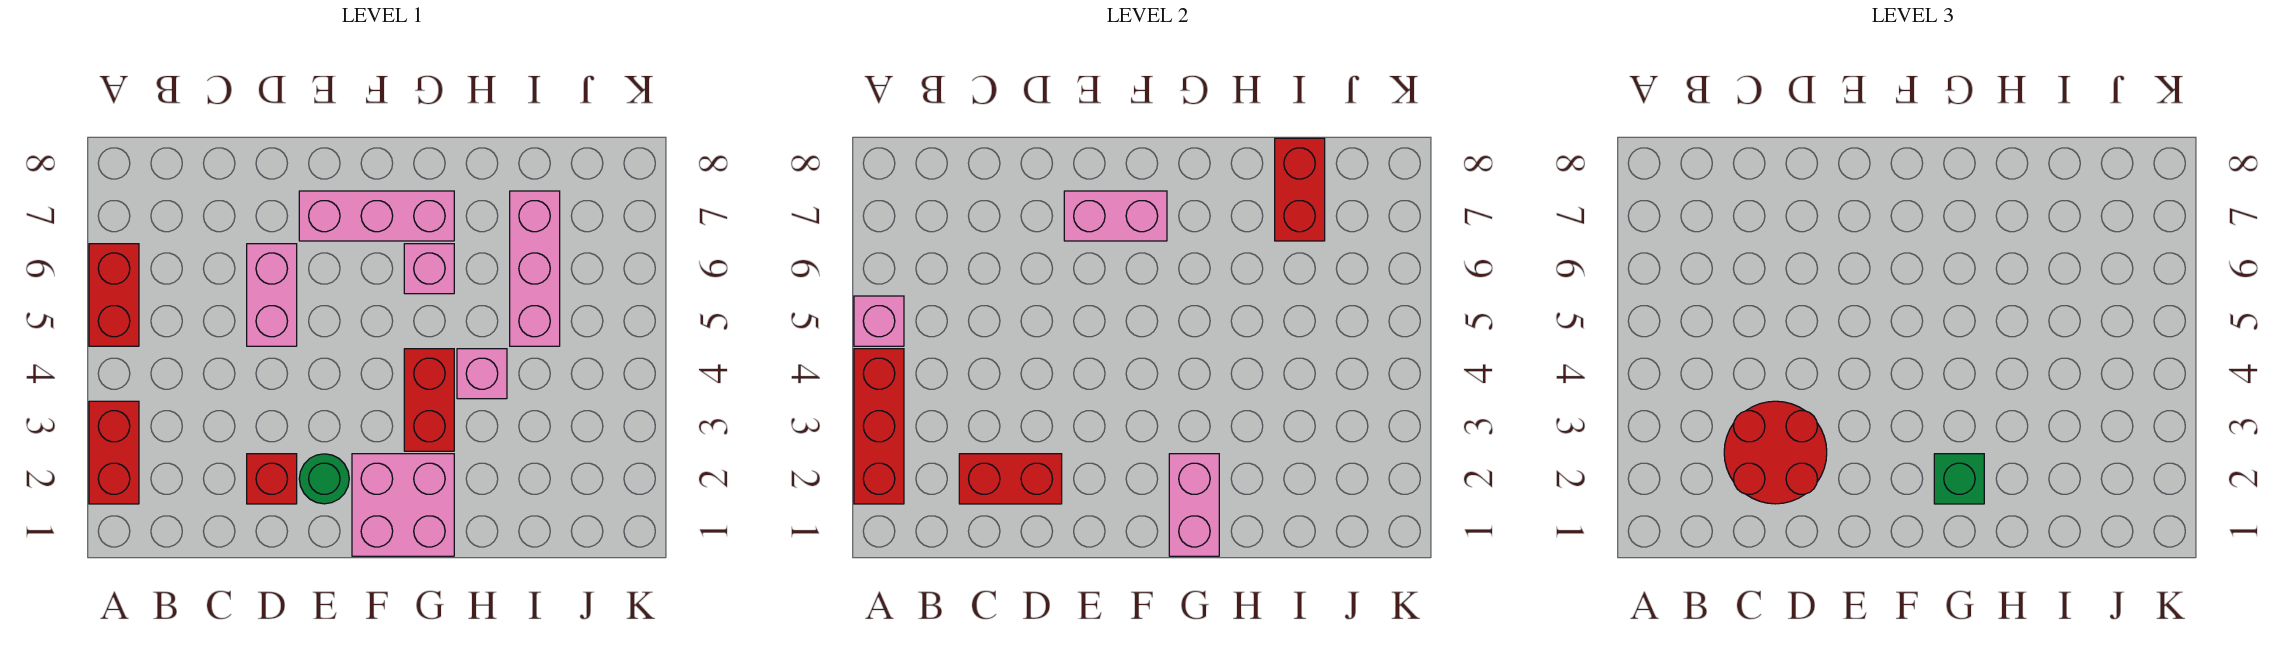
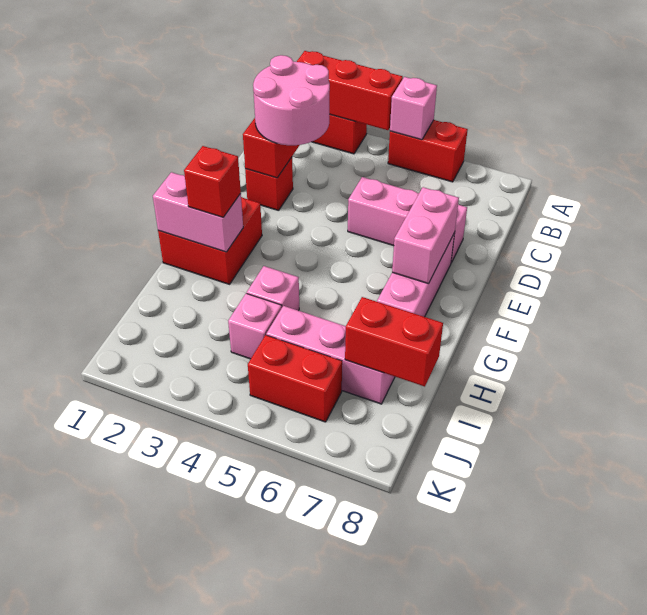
red 2x2 round brick [1724,401,1827,504] -> pink 2x2 round brick [253,55,330,145]
pink 1x2 brick [247,244,297,346] -> pink 1x3 brick [348,177,467,263]
green 1x1 round brick [299,454,349,504] -> none
pink 2x2 brick [352,454,454,556] -> red 2x2 brick [158,197,262,284]
green 1x1 brick [1934,454,1984,504] -> red 1x1 brick [184,146,241,217]
red 1x2 brick [404,349,454,451] -> red 1x2 brick moved to [248,335,342,422]
pink 1x1 brick [404,244,454,294] -> pink 1x1 brick moved to [228,293,282,359]

